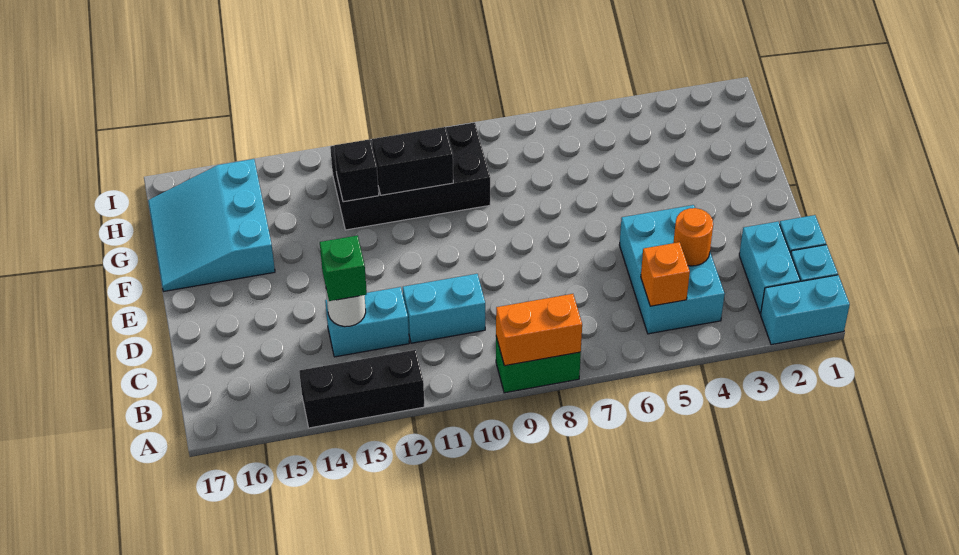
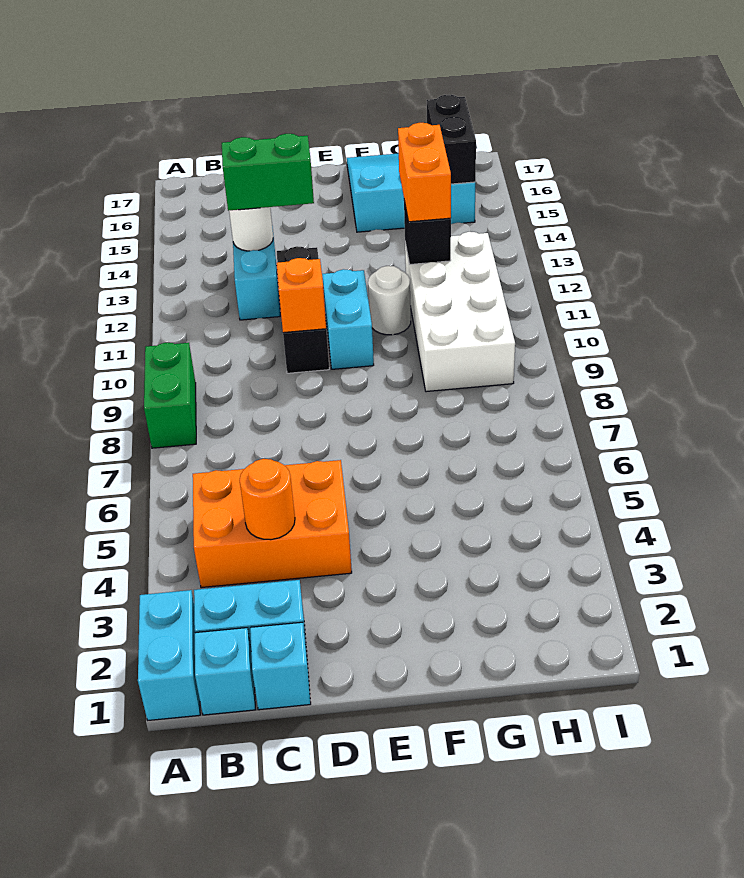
orange 1x2 brick [496,294,582,366] -> orange 1x2 brick moved to [398,123,451,222]
black 1x3 brick [299,350,424,428] -> black 1x3 brick moved to [277,246,329,373]
cyan 2x3 brick [619,205,725,334] -> orange 2x3 brick [193,460,352,588]
orange 1x1 brick [641,242,690,306] -> orange 1x1 brick moved to [277,258,326,333]
cyan 1x2 brick [403,274,485,343] -> cyan 1x2 brick moved to [322,269,374,369]
green 1x1 brick [320,236,367,301] -> green 1x2 brick [222,134,314,211]
none -> white 1x1 round brick [368,266,411,335]
black 2x4 brick [330,123,490,230] -> white 2x4 brick [405,232,515,392]
black 1x2 brick [372,127,453,195] -> black 1x2 brick moved to [427,95,476,184]

